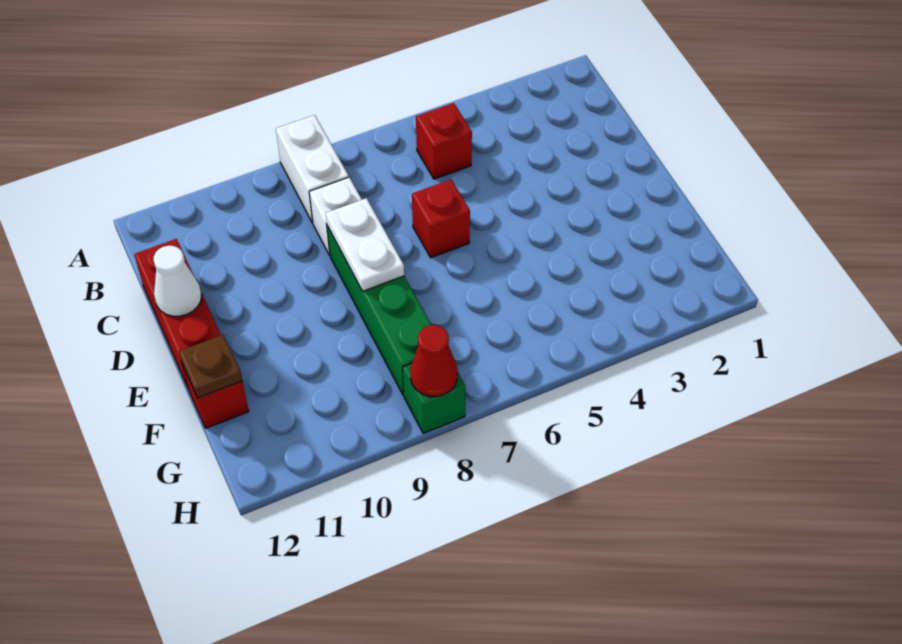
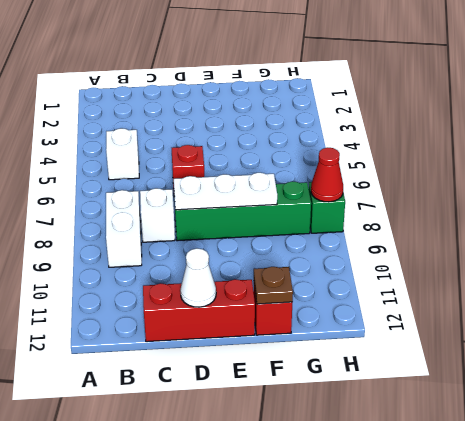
white 1x2 brick [276,115,349,223] -> white 1x2 brick turned to [106,190,142,267]
red 1x1 brick [416,103,472,179] -> white 1x1 brick [106,128,139,180]
white 1x2 plate [326,198,404,291] -> white 1x3 plate [174,173,277,210]

